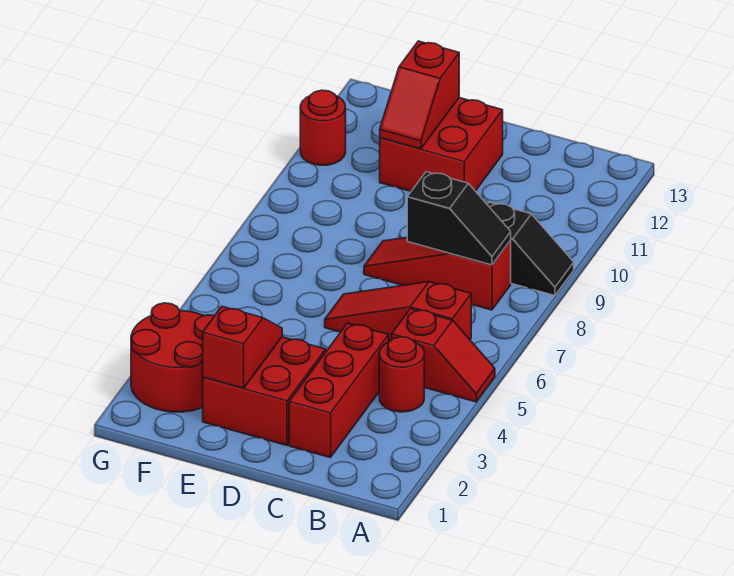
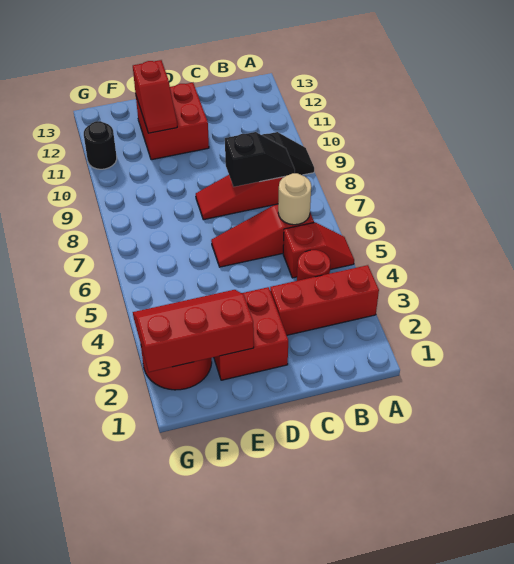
none -> tan 1x1 round brick [278,173,311,225]
red 1x3 brick [289,323,389,458] -> red 1x3 brick turned to [270,265,379,335]
red 1x2 slope [203,306,282,388] -> red 2x3 slope [133,290,254,372]
red 1x1 round brick [300,90,346,165] -> black 1x1 round brick [84,121,117,169]

